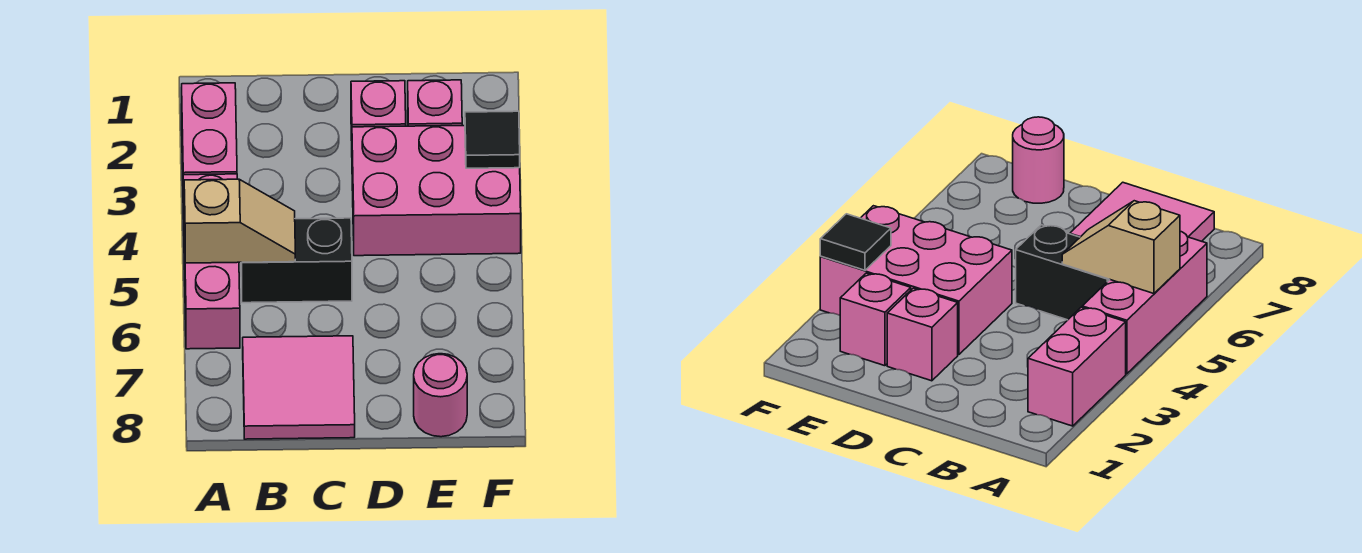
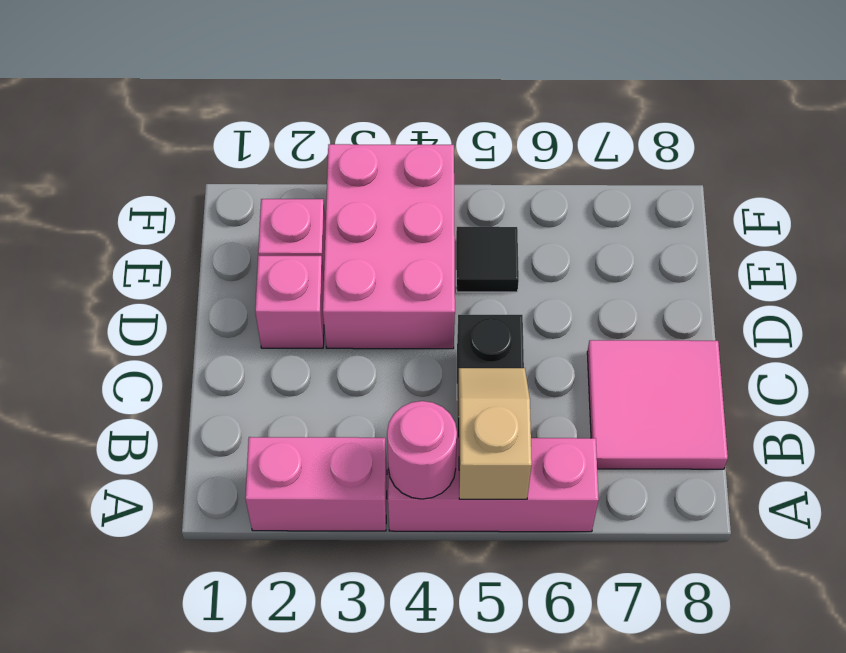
pink 1x1 round brick [414,354,467,437] -> pink 1x1 round brick moved to [387,401,457,499]
black 1x1 tile [465,111,520,168] -> black 1x1 tile moved to [456,227,519,292]

